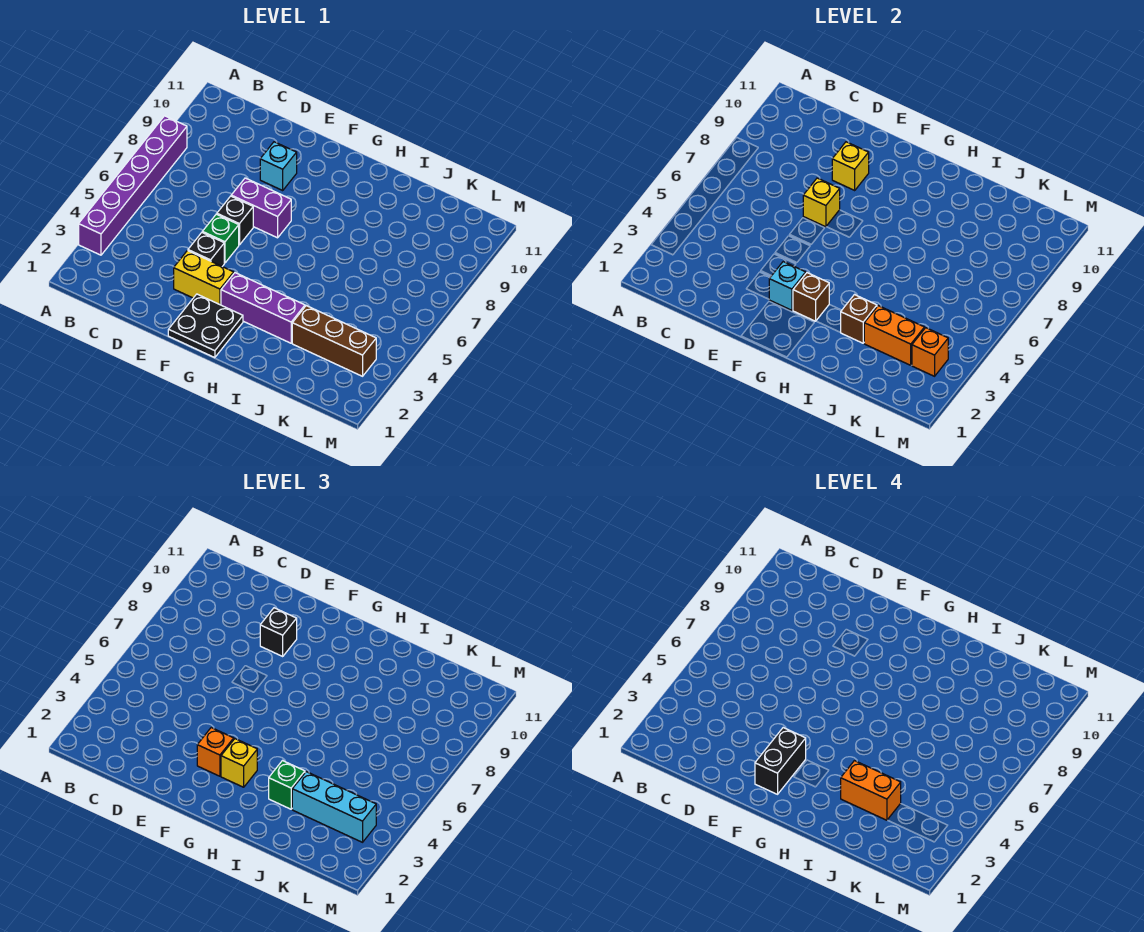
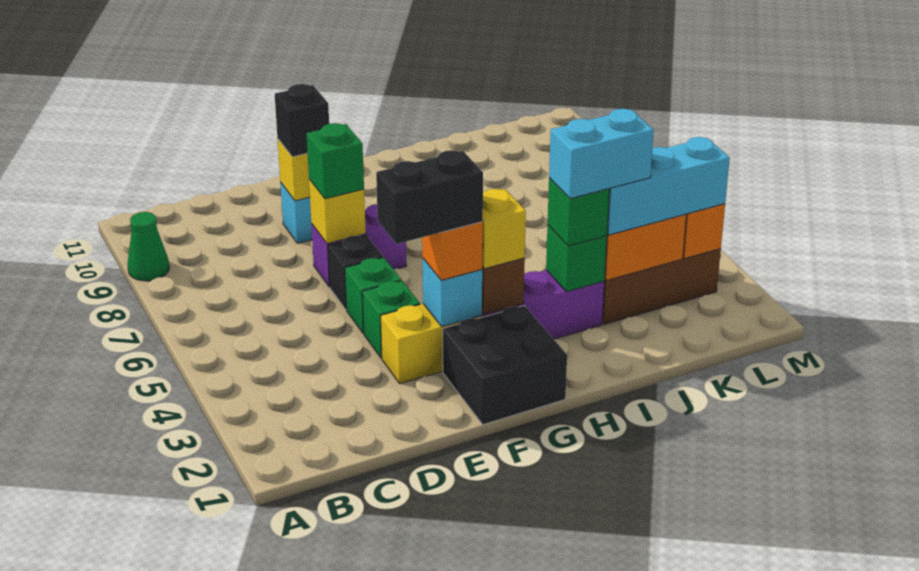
purple 1x6 brick [79,116,187,255] -> none
none -> green 1x1 cone [128,212,170,281]
black 1x1 brick [188,233,224,266] -> green 1x1 brick [362,281,420,358]
none -> green 1x1 brick [306,123,364,199]
black 2x2 plate [168,294,243,358] -> black 2x2 brick [443,306,567,424]
black 1x2 brick [755,728,806,794] -> black 1x2 brick turned to [376,150,483,244]
brown 1x1 brick [840,295,877,343] -> green 1x1 brick [546,225,607,292]
orange 1x2 brick [841,761,901,820] -> cyan 1x2 brick [549,109,654,199]

